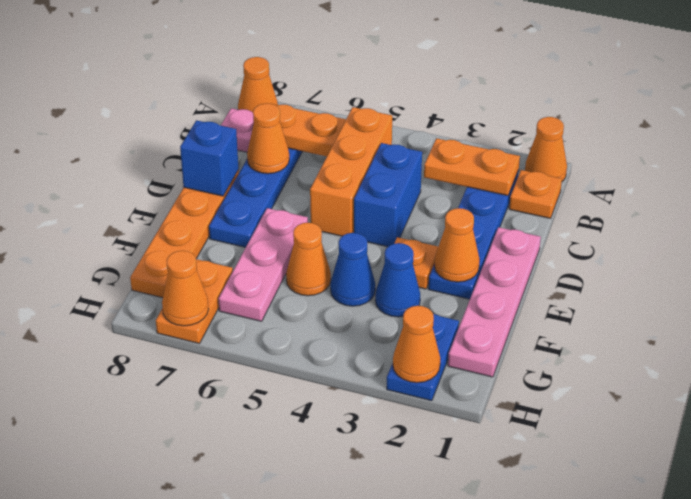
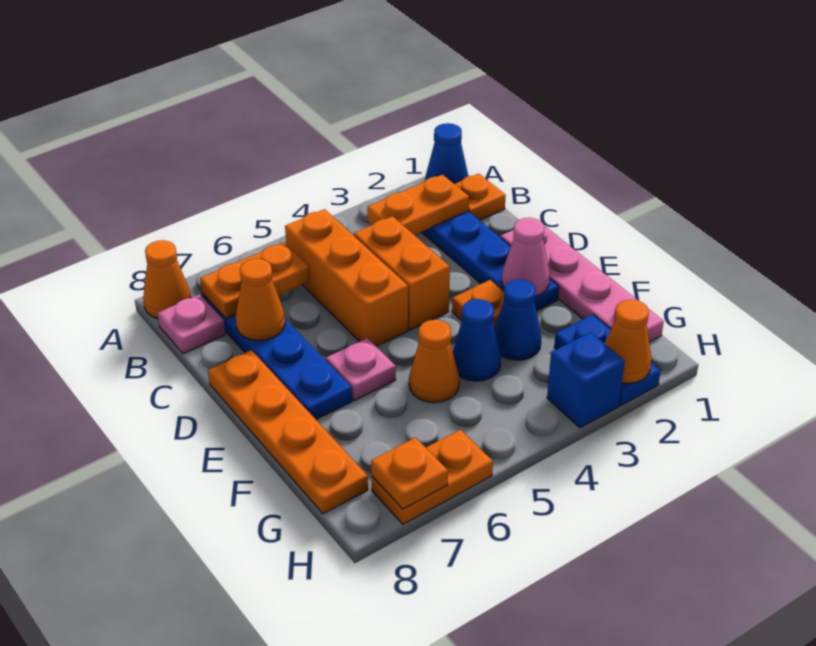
orange 1x1 cone [525,117,567,181] -> blue 1x1 cone [425,123,468,184]
blue 1x2 brick [354,143,422,247] -> orange 1x2 brick [354,216,450,330]
blue 1x1 brick [180,120,239,196] -> blue 1x1 brick moved to [547,332,625,428]
orange 1x1 cone [434,208,480,282] -> pink 1x1 cone [502,218,550,296]
pink 1x3 plate [218,208,308,321] -> pink 1x1 plate [326,338,396,401]
orange 1x2 plate [156,259,233,344] -> orange 1x2 plate turned to [371,430,493,524]
orange 1x1 cone [162,251,209,326] -> orange 1x1 plate [371,437,448,509]

